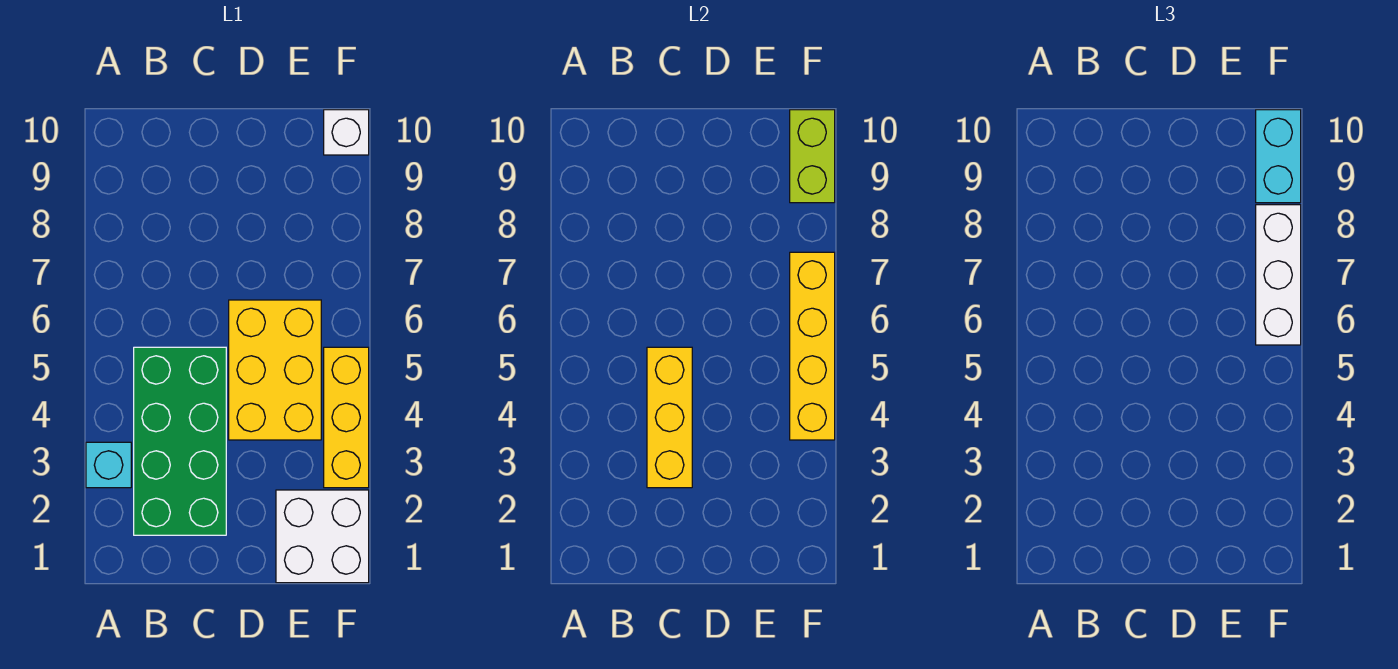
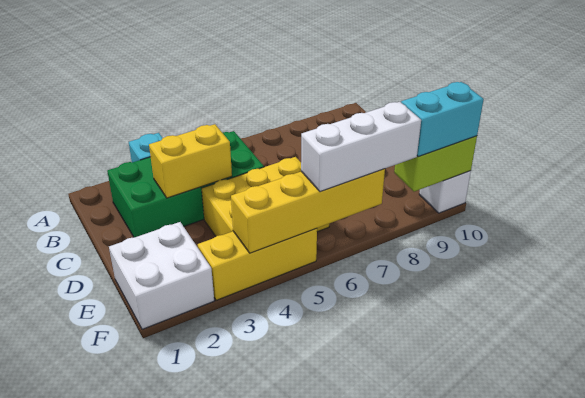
yellow 1x3 brick [647,347,692,488] -> yellow 1x2 brick [149,124,232,198]

